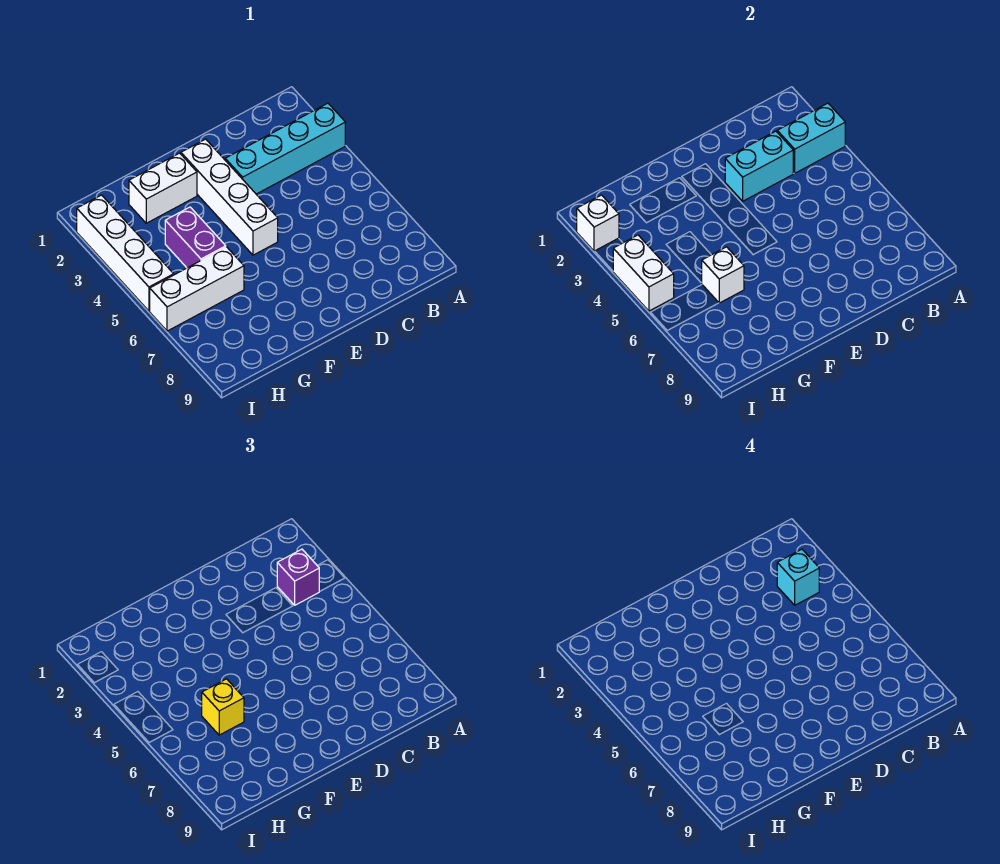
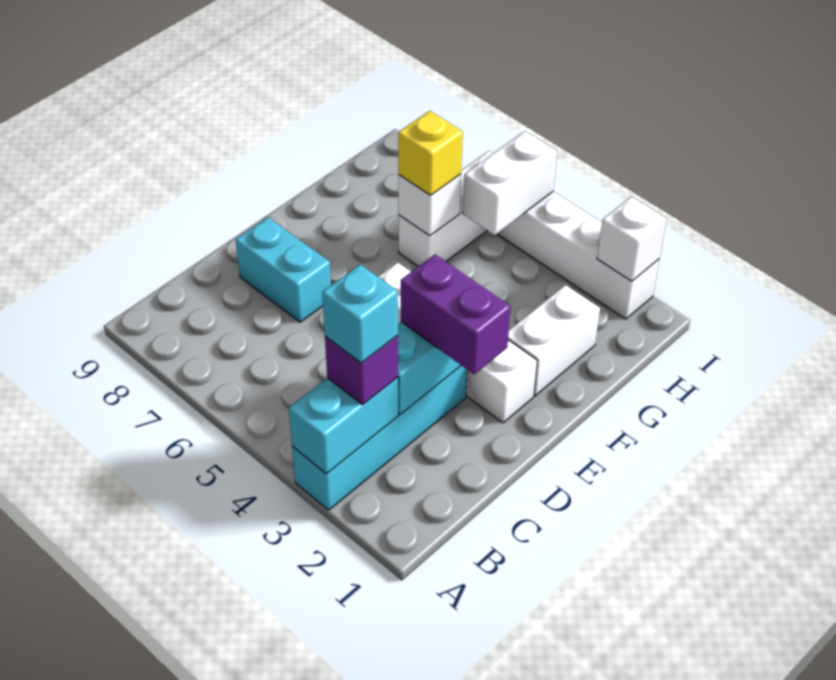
none -> cyan 1x2 brick [236,217,331,322]
purple 1x2 brick [165,207,226,268] -> purple 1x2 brick moved to [401,254,511,374]
white 1x2 brick [613,235,674,311] -> white 1x2 brick turned to [463,131,557,235]

